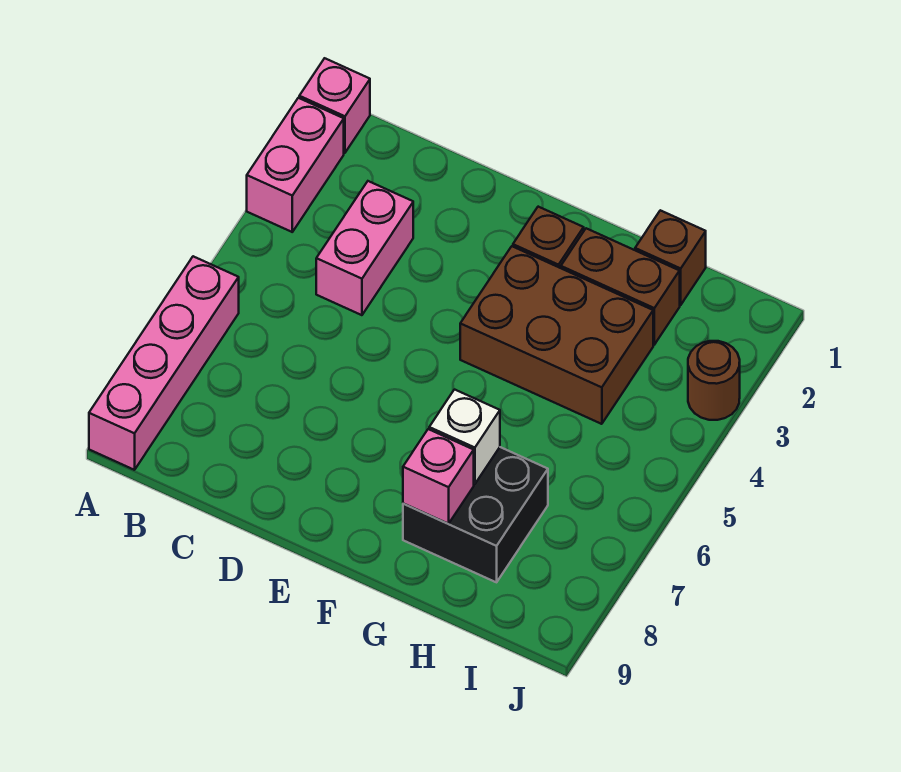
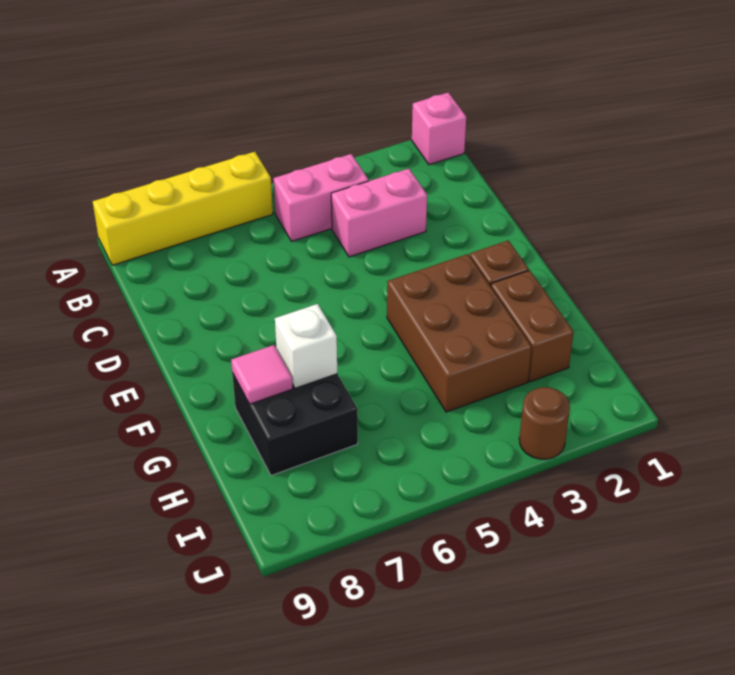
pink 1x2 brick [247,98,344,232] -> pink 1x2 brick moved to [274,154,369,241]
pink 1x4 brick [89,256,239,470] -> yellow 1x4 brick [93,152,273,265]
pink 1x1 brick [403,429,474,524] -> pink 1x1 tile [231,345,293,404]
brown 1x1 brick [635,210,706,305] -> none

